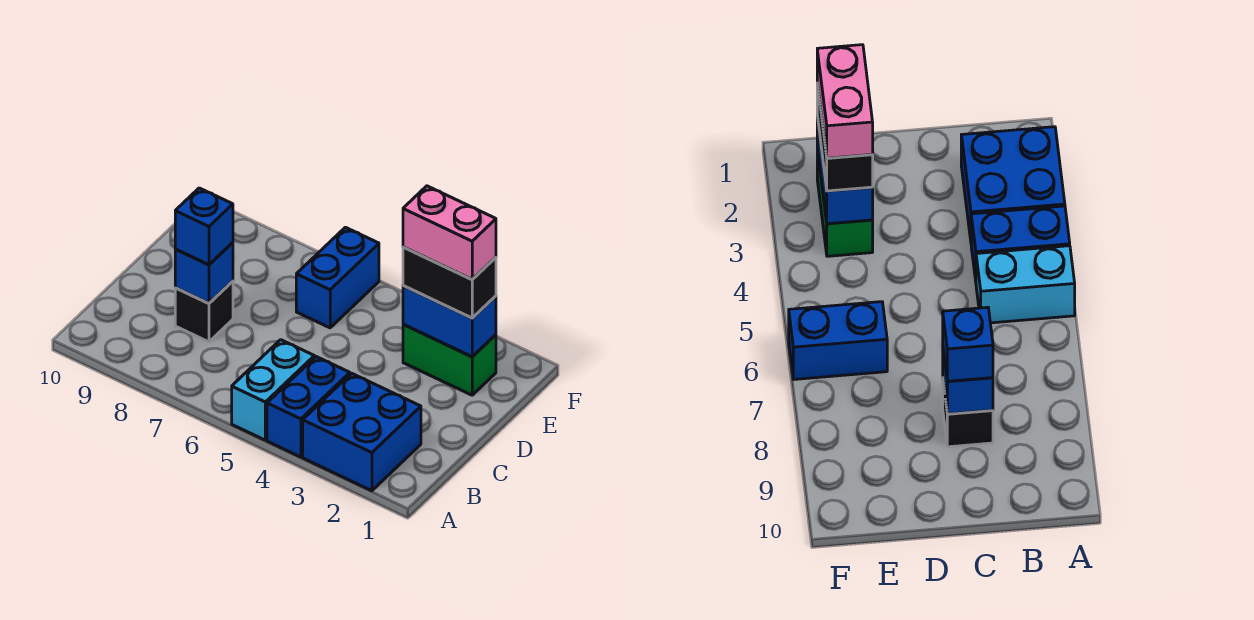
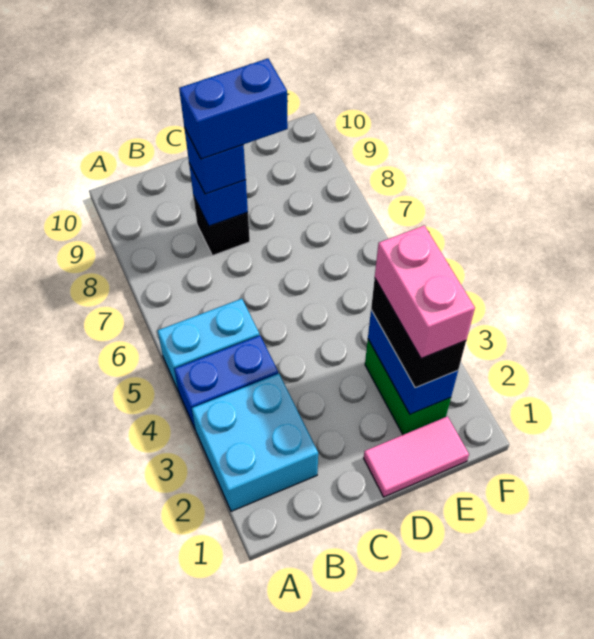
blue 2x2 brick [303,373,421,491] -> cyan 2x2 brick [192,374,318,511]
none -> pink 1x2 tile [364,416,469,497]
blue 1x2 brick [296,227,379,328] -> blue 1x2 brick moved to [179,58,288,159]

